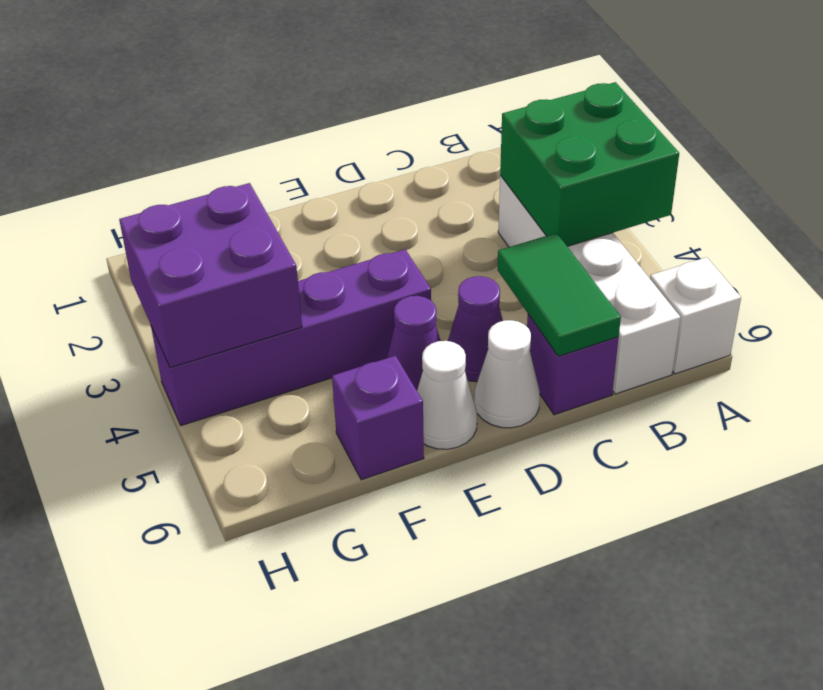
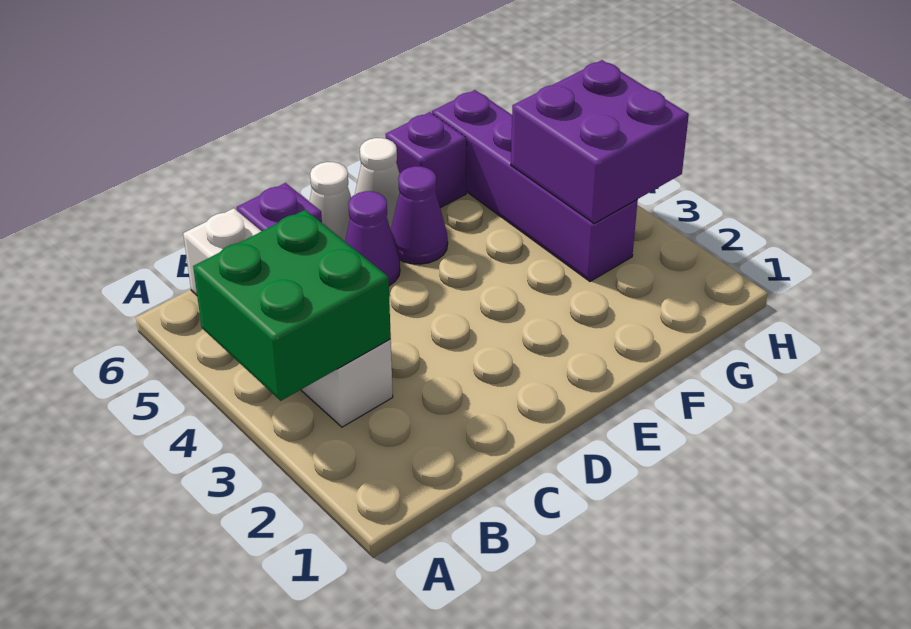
white 1x1 brick [650,257,741,374] -> none
green 1x2 tile [498,233,621,356] -> none
purple 1x4 brick [151,250,431,426] -> purple 1x4 brick turned to [432,90,638,281]

